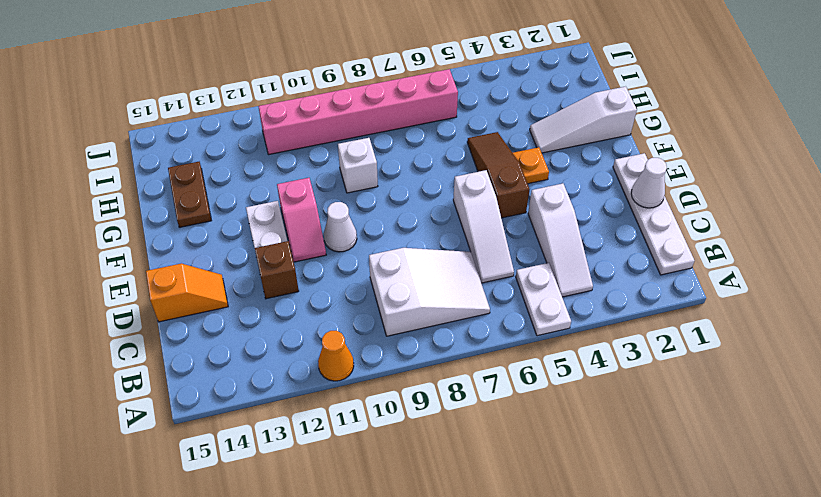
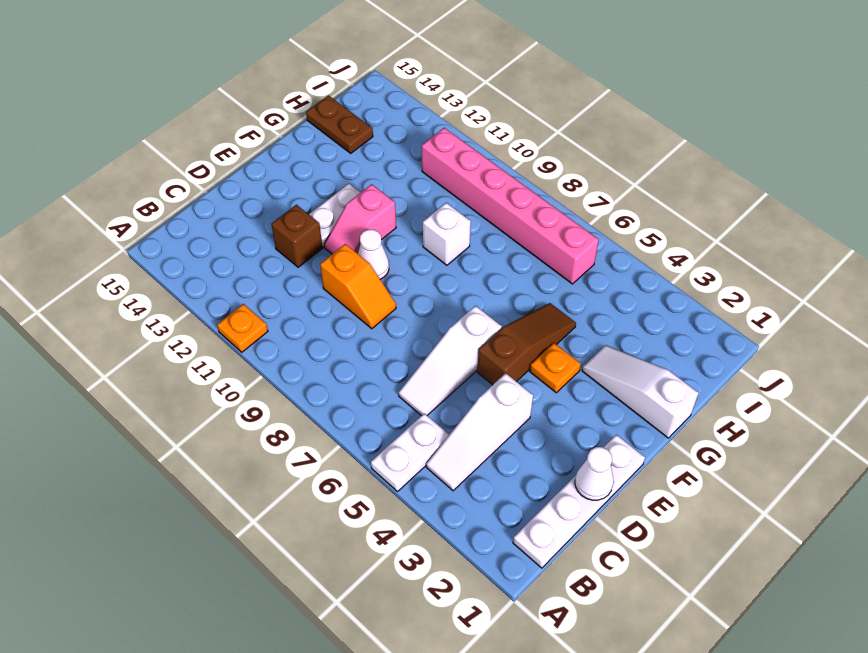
orange 1x1 cone [318,331,354,381] -> orange 1x1 plate [217,304,268,352]
white 2x3 slope [369,248,490,336] -> none
orange 1x2 slope [146,264,228,322] -> orange 1x2 slope moved to [320,244,396,329]
brown 1x2 plate [168,162,212,227] -> brown 1x2 plate turned to [306,95,373,153]

